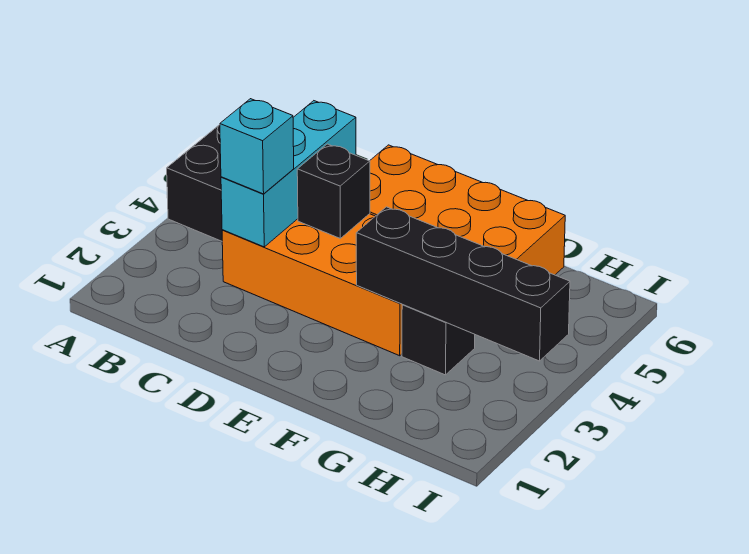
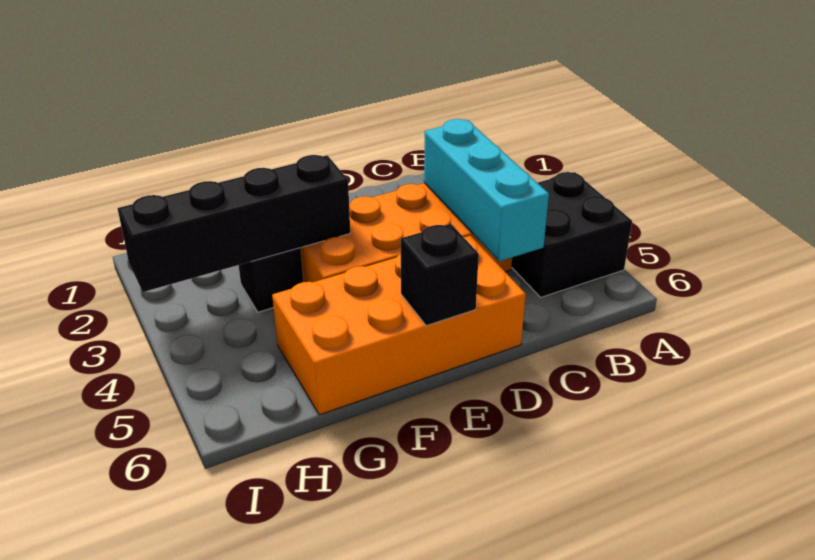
cyan 1x1 brick [220,99,294,194] -> none
black 1x1 brick [297,144,370,238] -> black 1x1 brick moved to [401,224,479,326]

